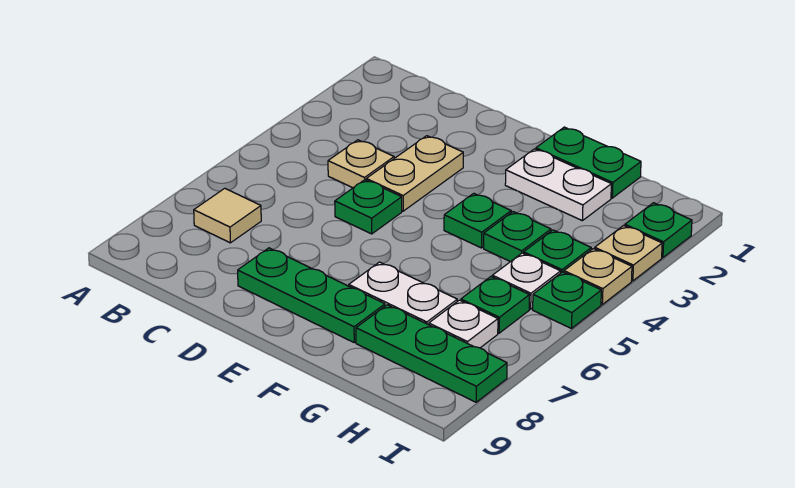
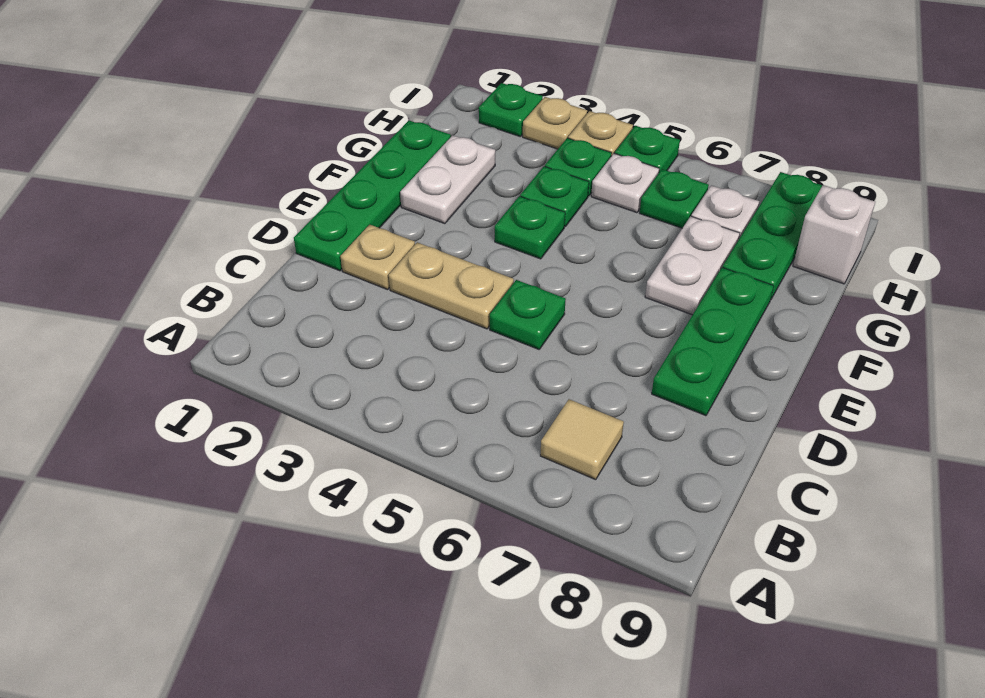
tan 1x1 plate [328,140,394,188] -> tan 1x1 plate moved to [340,225,415,290]
green 1x2 plate [536,127,641,198] -> green 1x4 plate [294,121,451,271]
none -> white 1x1 brick [793,185,875,284]

